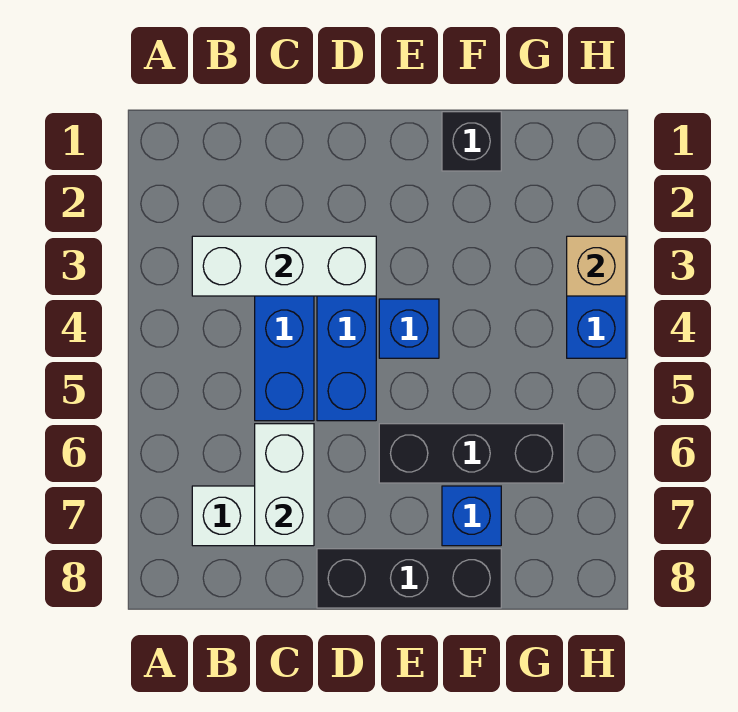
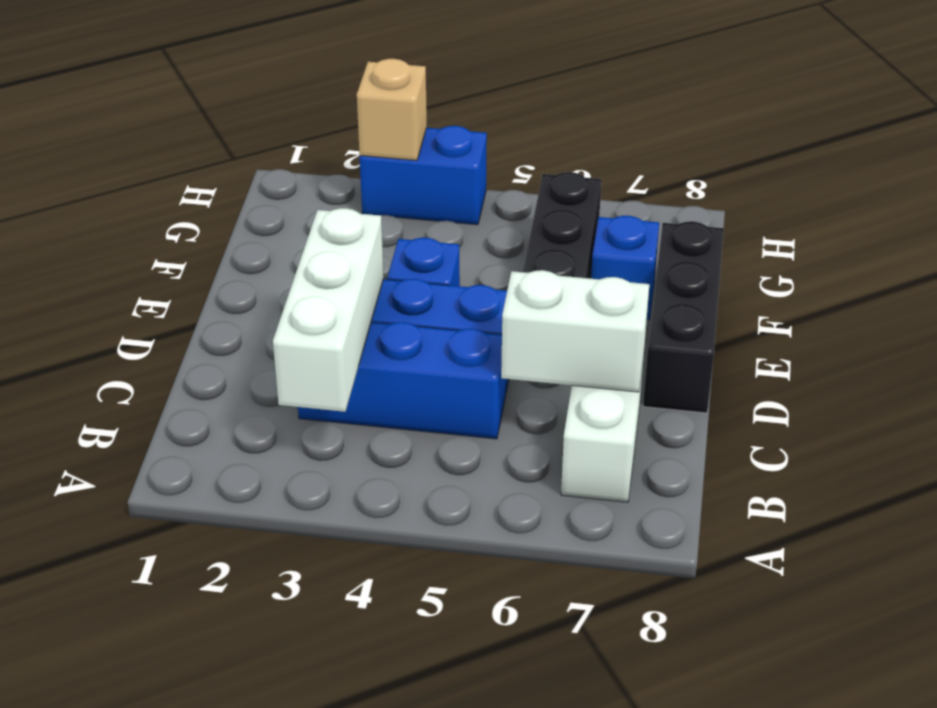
black 1x1 brick [442,112,501,171] -> none

